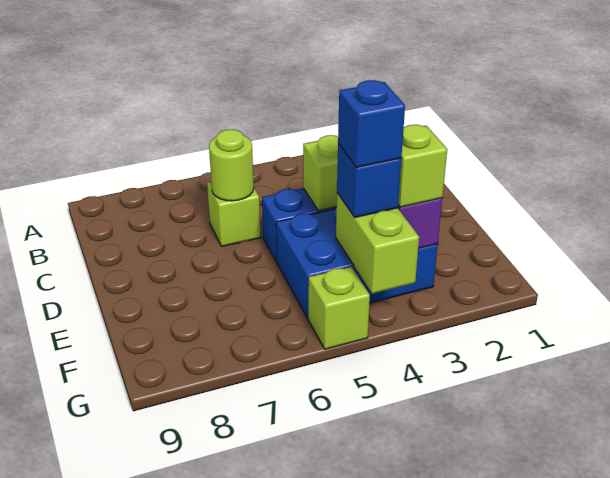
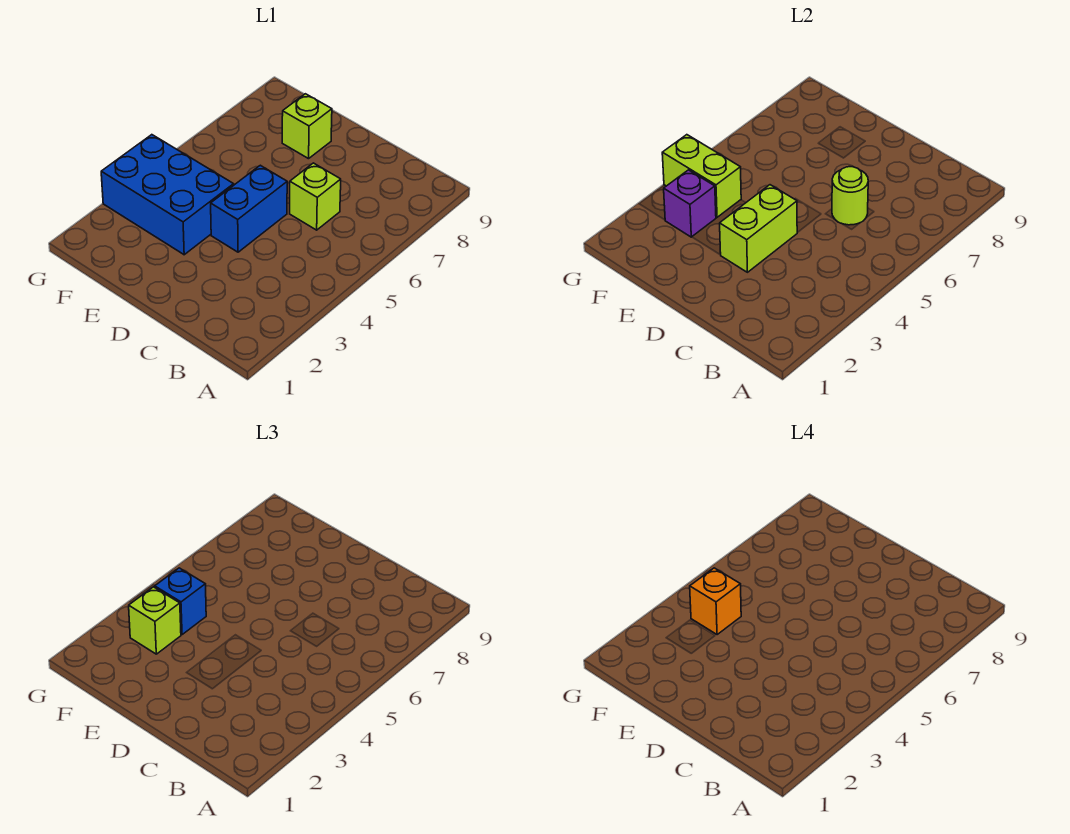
blue 2x3 brick [276,207,438,318] -> blue 2x3 brick turned to [101,135,234,255]
blue 1x1 brick [338,80,405,168] -> orange 1x1 brick [690,568,741,635]
lime 1x1 brick [308,267,370,349] -> lime 1x1 brick moved to [282,94,332,159]

